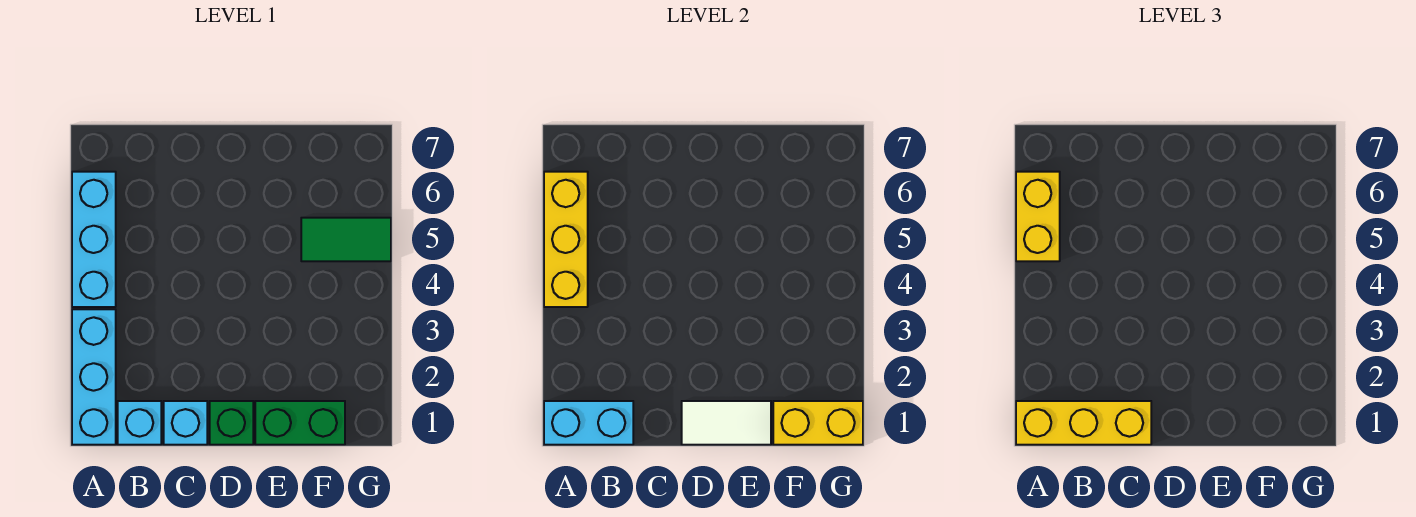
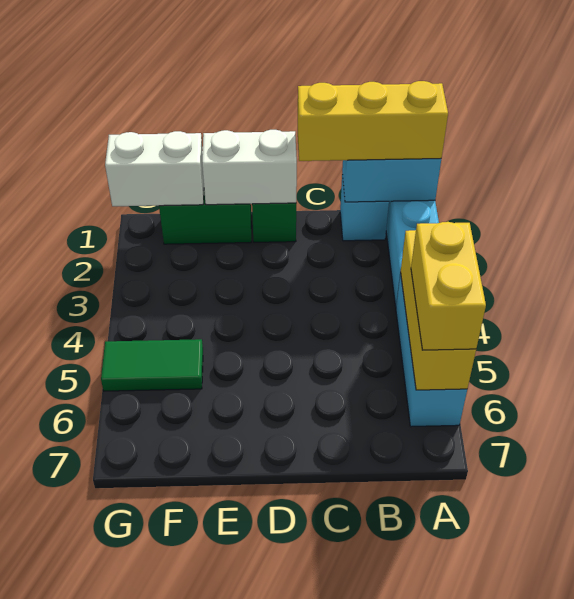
cyan 1x1 brick [164,401,207,445] -> none
white 1x2 tile [682,401,771,445] -> white 1x2 brick [202,130,297,205]
yellow 1x2 brick [773,401,863,445] -> white 1x2 brick [105,131,204,206]

